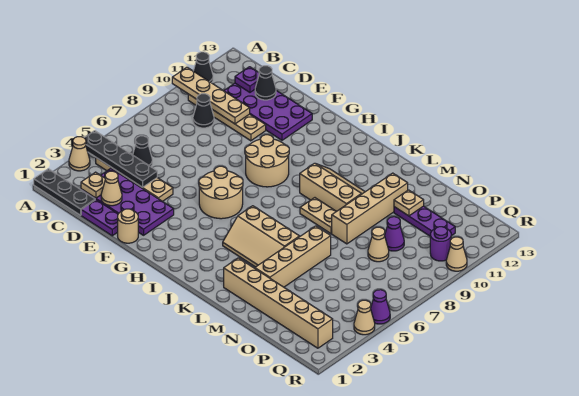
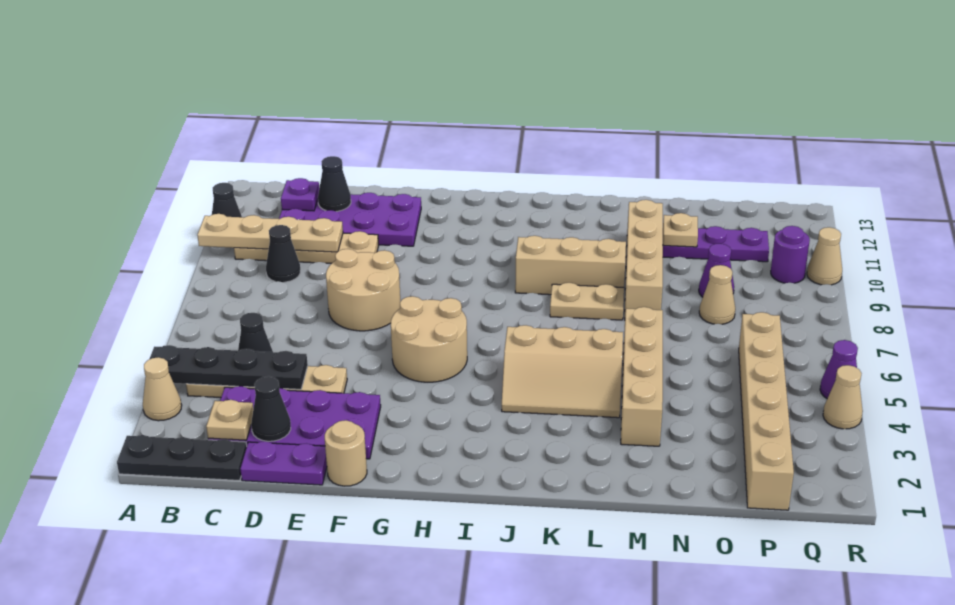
tan 1x1 cone [101,171,122,206] -> black 1x1 cone [251,376,291,441]
tan 2x2 round brick [245,135,289,187] -> tan 2x2 round brick moved to [326,249,400,331]
tan 1x6 brick [224,258,333,348] -> tan 1x6 brick turned to [739,312,794,510]

